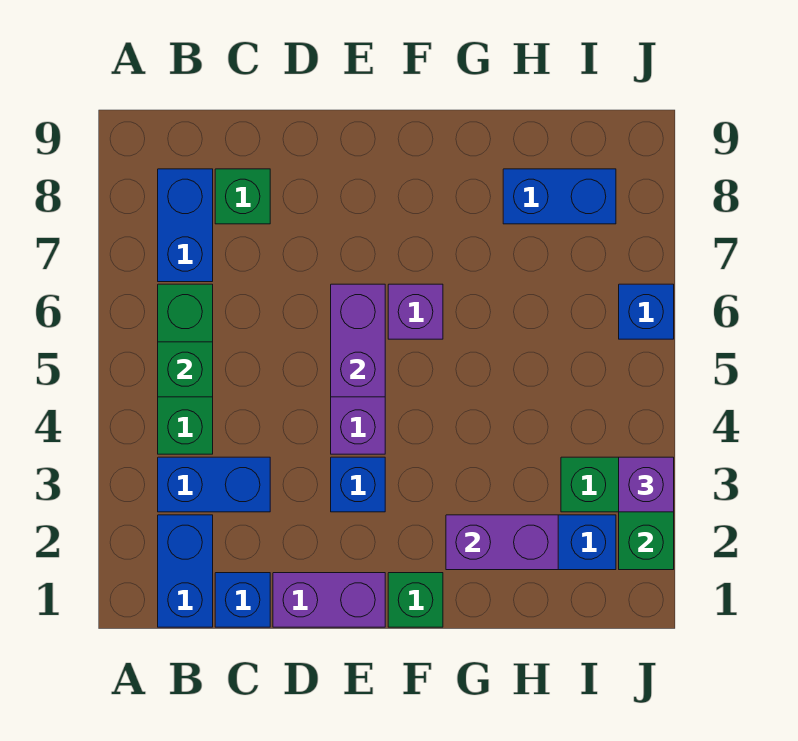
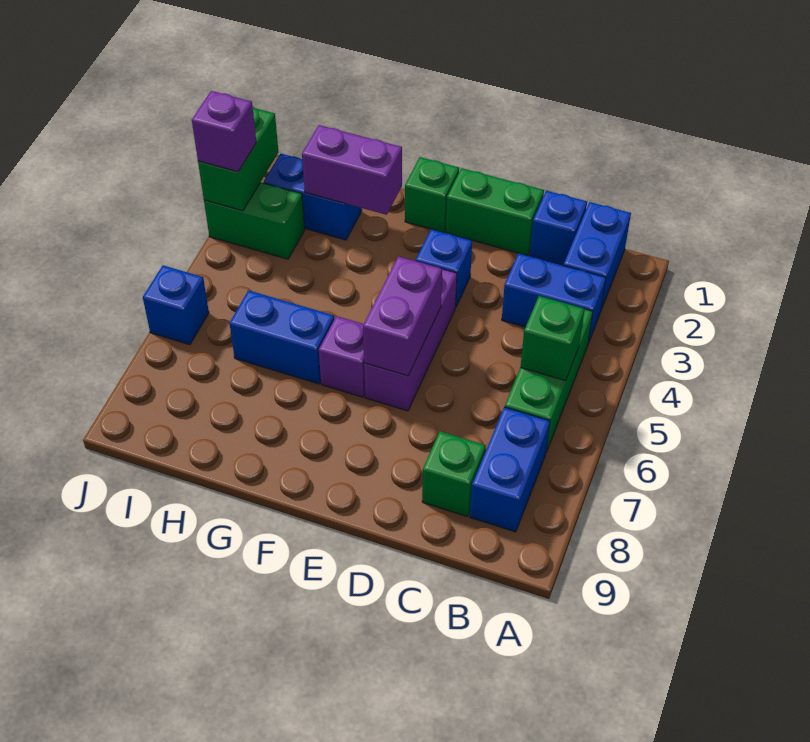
purple 1x2 brick [273,573,385,627] -> green 1x2 brick [446,168,544,256]
blue 1x2 brick [503,169,616,224] -> blue 1x2 brick moved to [229,290,334,384]

